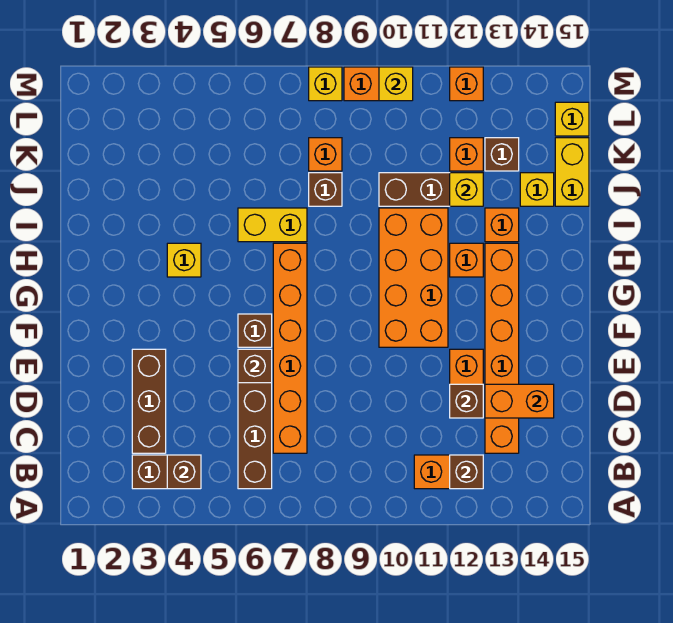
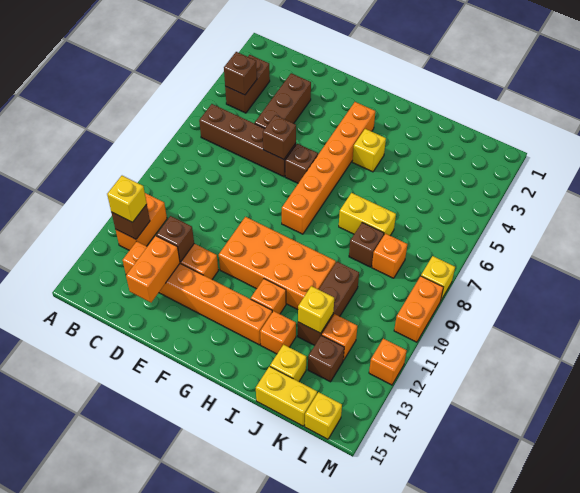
brown 1x3 brick [132,349,166,453] -> brown 1x3 brick turned to [255,73,311,128]
orange 1x6 brick [273,243,307,453] -> orange 1x6 brick turned to [282,102,375,234]
yellow 1x2 brick [238,208,307,242] -> yellow 1x2 brick turned to [339,193,396,235]
yellow 1x1 brick [379,67,413,101] -> yellow 1x1 brick moved to [107,176,147,222]

